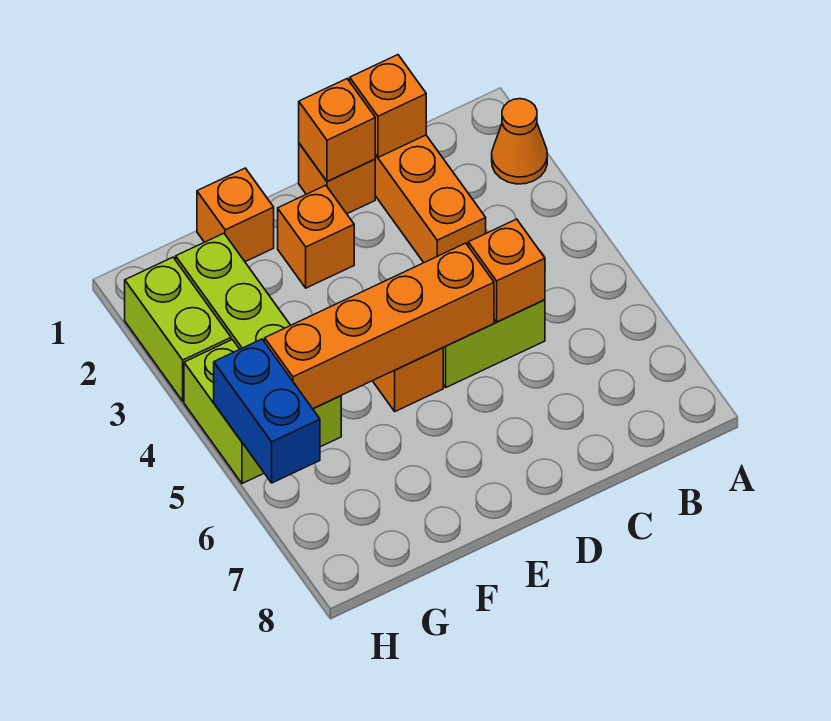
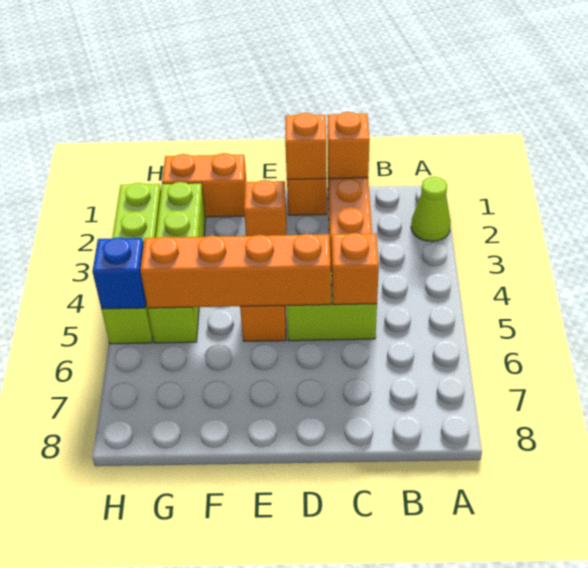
orange 1x1 cone [492,99,547,184] -> lime 1x1 cone [411,177,451,242]
orange 1x1 brick [197,168,274,262] -> orange 1x2 brick [162,153,246,217]
blue 1x2 brick [214,339,320,483] -> blue 1x1 brick [92,237,146,309]

